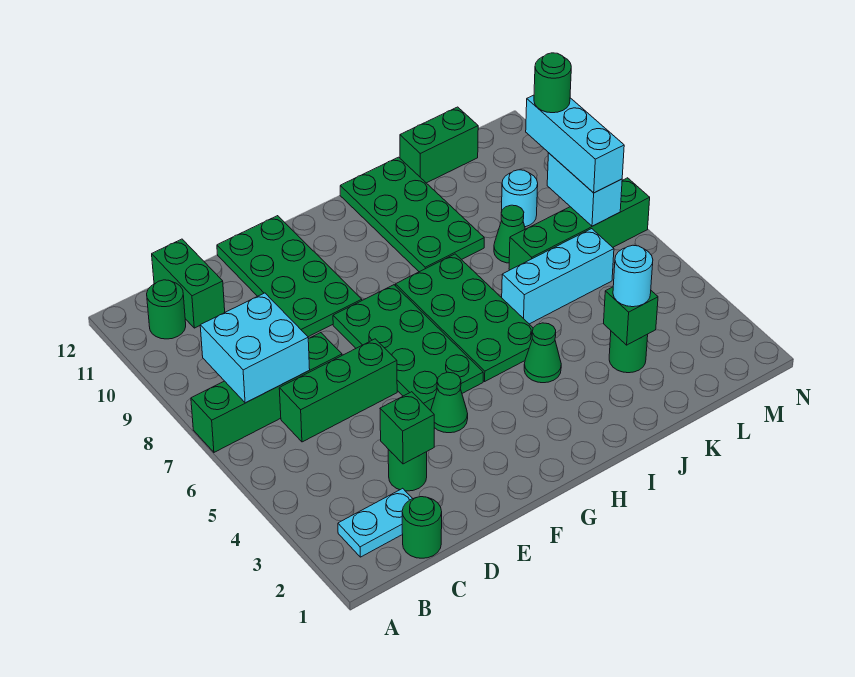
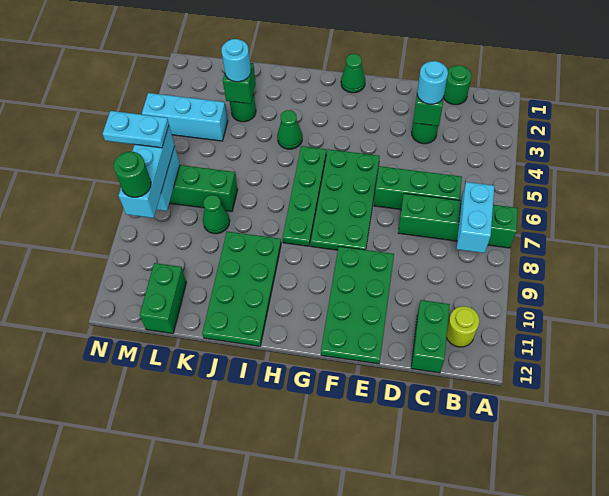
cyan 1x2 plate [338,488,413,557] -> cyan 1x2 plate moved to [103,111,169,148]
cyan 2x2 brick [200,293,310,403] -> cyan 1x2 brick [457,182,494,253]
green 1x1 round brick [147,280,186,339] -> lime 1x1 round brick [447,306,480,347]
green 1x1 cone [431,372,468,433] -> green 1x1 cone moved to [341,54,365,93]
green 2x4 plate [395,254,533,381] -> green 1x4 plate [282,146,326,246]
cyan 1x3 brick [502,229,614,324] -> cyan 1x3 brick moved to [142,93,228,141]
green 1x2 brick [400,107,478,183] -> green 1x2 brick turned to [140,263,186,334]
cyan 1x1 round brick [501,170,538,227] -> cyan 1x1 round brick moved to [417,61,448,104]

